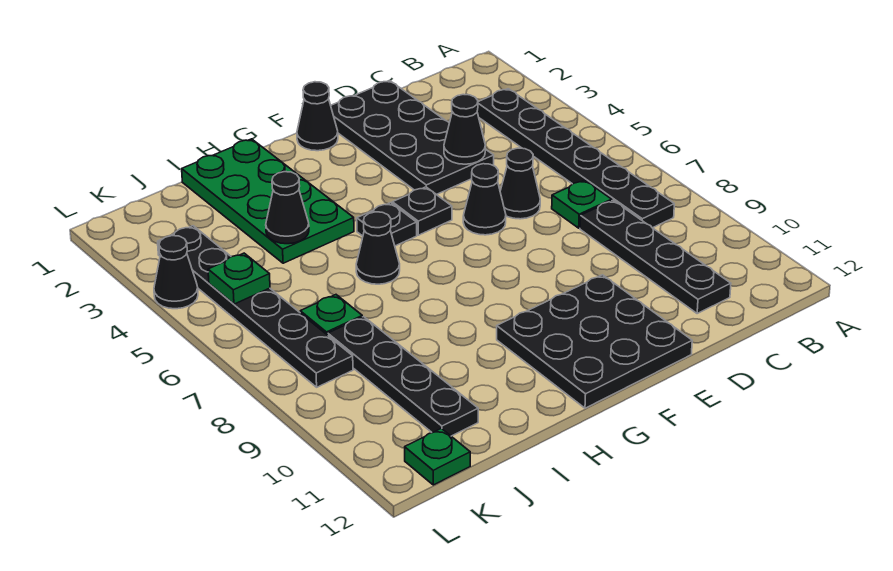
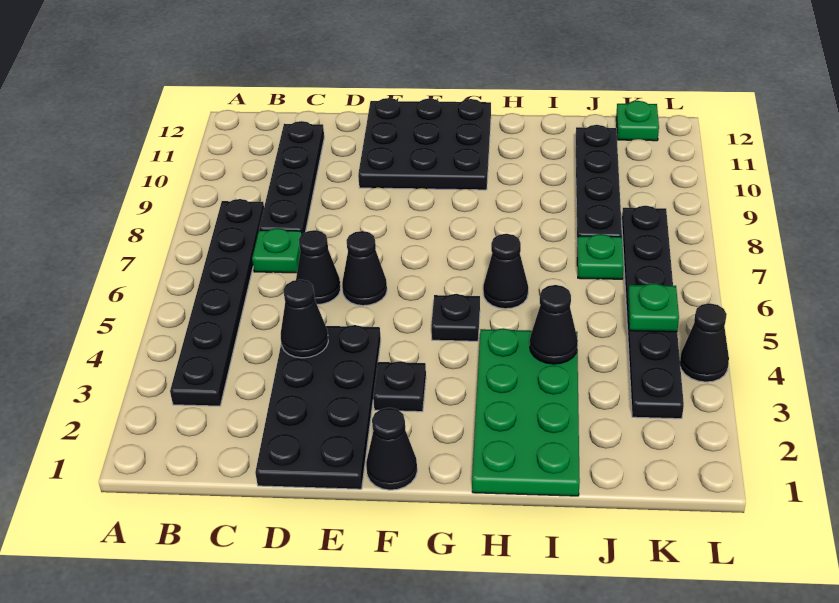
black 1x1 plate [392,187,452,235] -> black 1x1 plate moved to [373,361,426,412]

